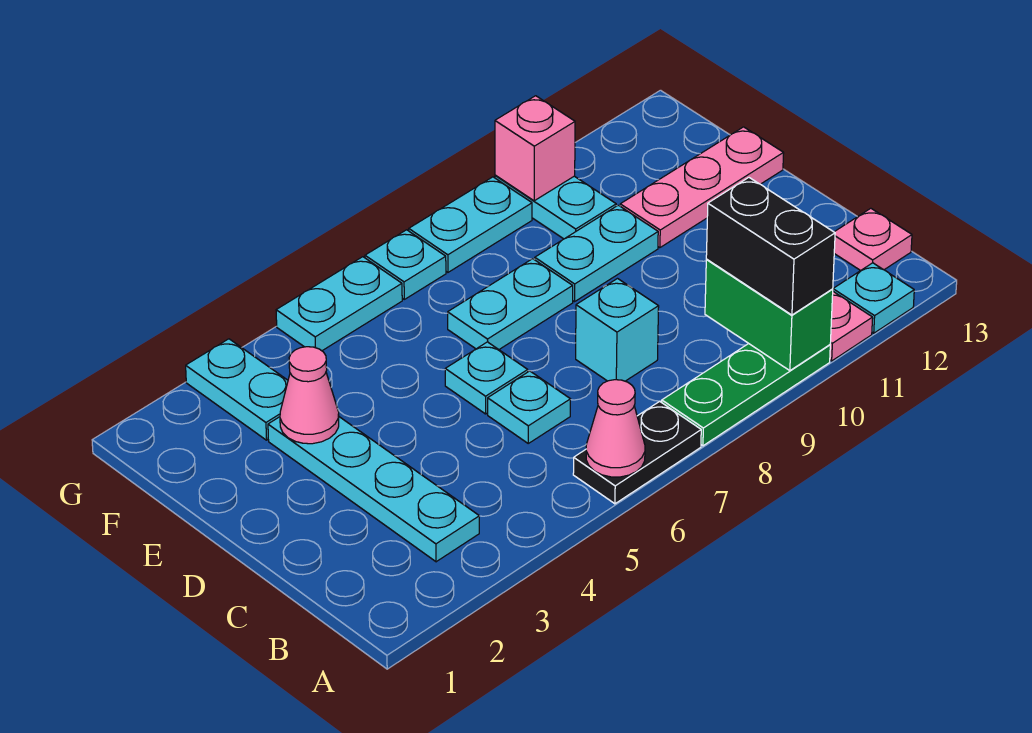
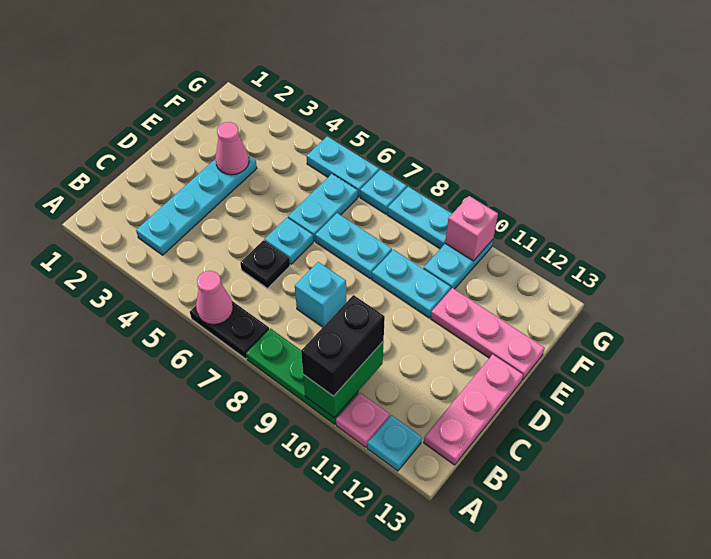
pink 1x1 plate [834,208,912,271] -> pink 1x3 plate [424,354,523,465]
cyan 1x1 plate [488,371,571,443] -> black 1x1 plate [240,240,290,288]
cyan 1x2 plate [186,339,288,440] -> cyan 1x2 plate moved to [288,174,358,241]

